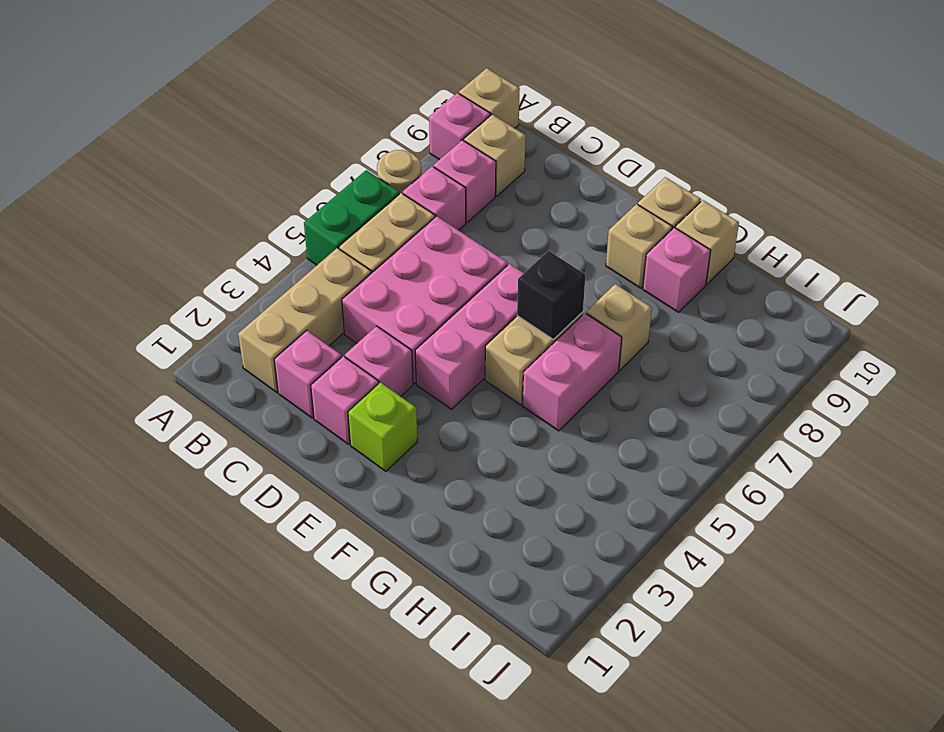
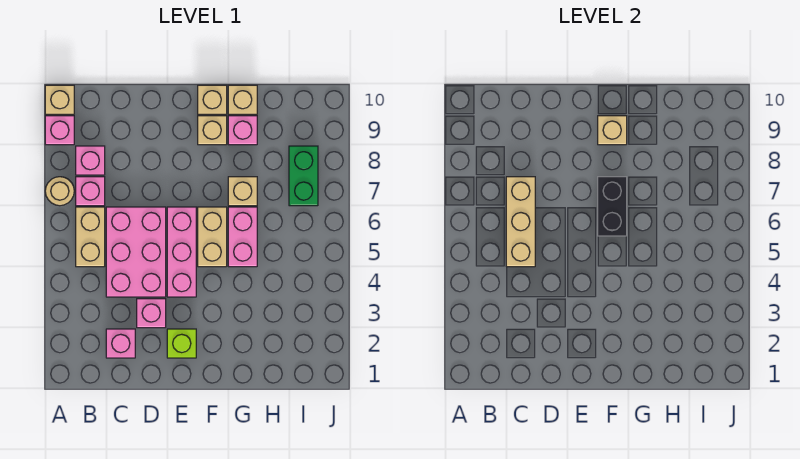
green 1x2 brick [304,170,399,265] -> green 1x2 brick moved to [289,146,318,206]
tan 1x3 brick [238,248,371,392] -> tan 1x3 brick moved to [506,177,535,267]
tan 1x1 brick [464,115,526,196] -> tan 1x1 brick moved to [598,116,627,145]
pink 1x1 brick [311,356,379,445] -> none
black 1x1 brick [517,251,585,339] -> black 1x2 brick [598,177,627,236]

